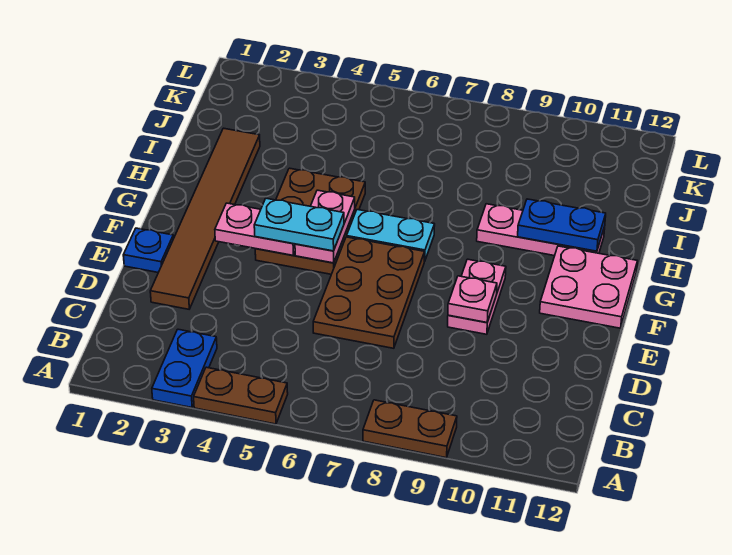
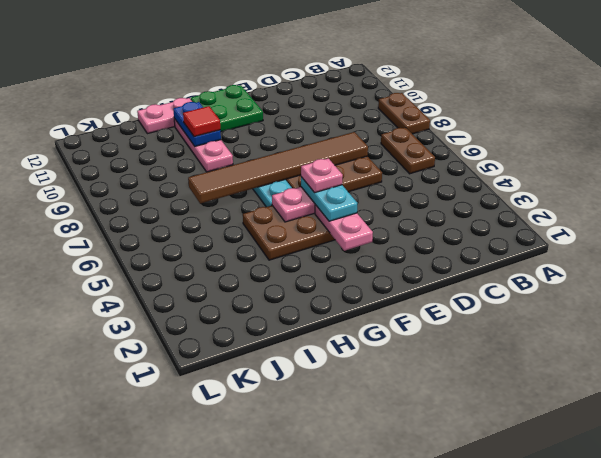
blue 1x2 plate [152,329,217,408] -> none
brown 1x2 plate [194,367,288,424] -> brown 1x2 plate moved to [381,128,435,174]
brown 1x6 tile [150,128,260,309] -> brown 1x6 tile moved to [188,132,368,203]
blue 1x1 plate [123,228,174,273] -> none
pink 1x2 plate [448,259,506,334] -> pink 1x2 plate moved to [137,98,192,134]
pink 1x1 plate [448,276,497,323] -> pink 1x1 plate moved to [301,158,343,193]
pink 2x2 plate [540,246,637,328] -> green 2x2 plate [191,85,263,132]
none -> red 1x1 tile [183,106,220,137]

